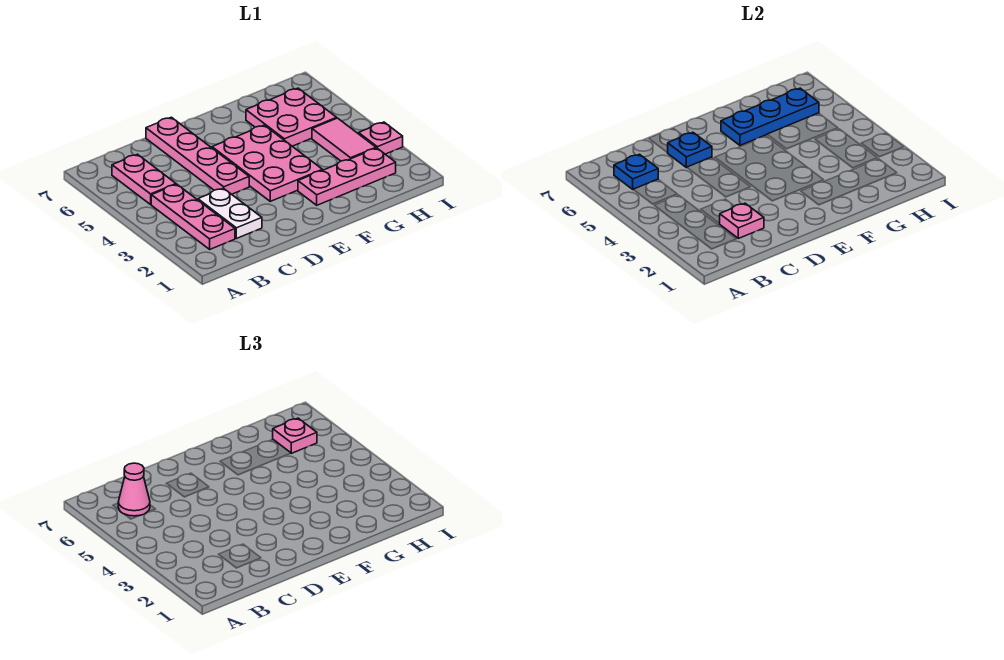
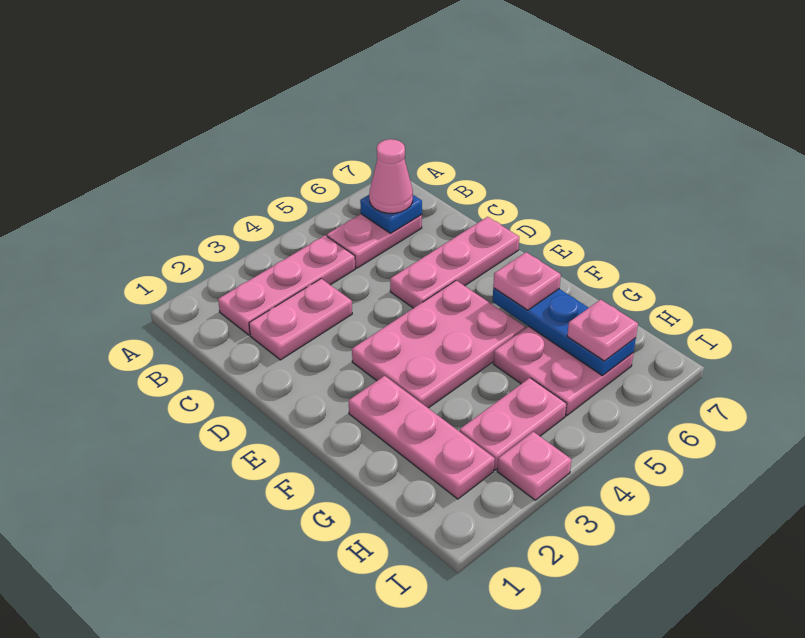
white 1x2 plate [198,188,262,238] -> pink 1x2 plate [249,279,352,360]
pink 1x1 plate [719,203,764,238] -> pink 1x1 plate moved to [493,252,561,310]
pink 1x4 plate [146,117,249,194] -> pink 1x3 plate [390,217,519,308]
blue 1x1 plate [668,132,712,168] -> none
pink 1x2 tile [312,118,376,161] -> pink 1x2 plate [459,378,567,470]

